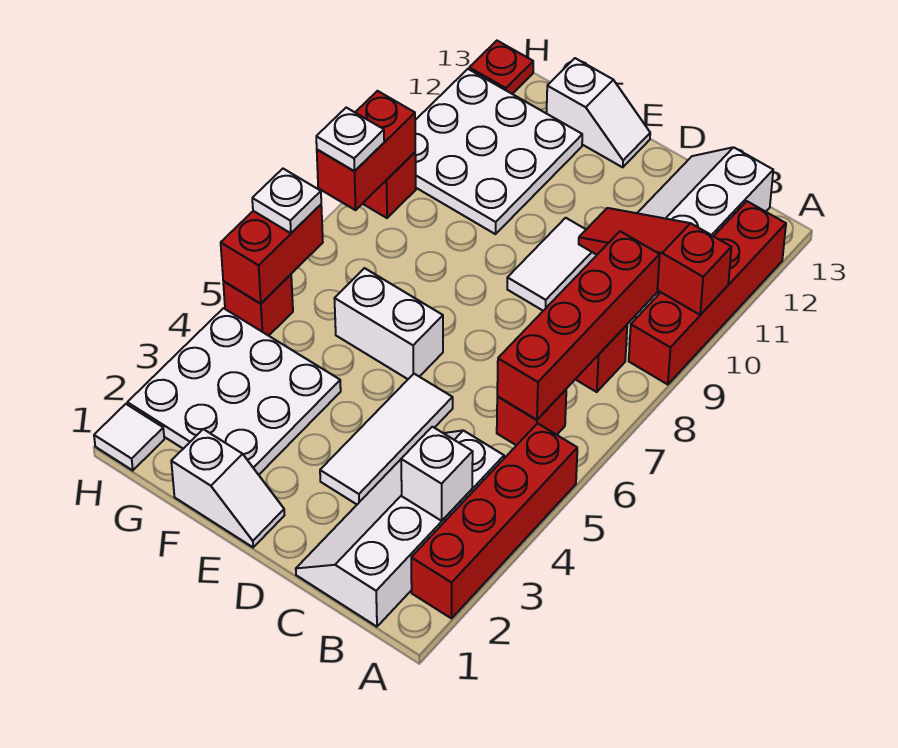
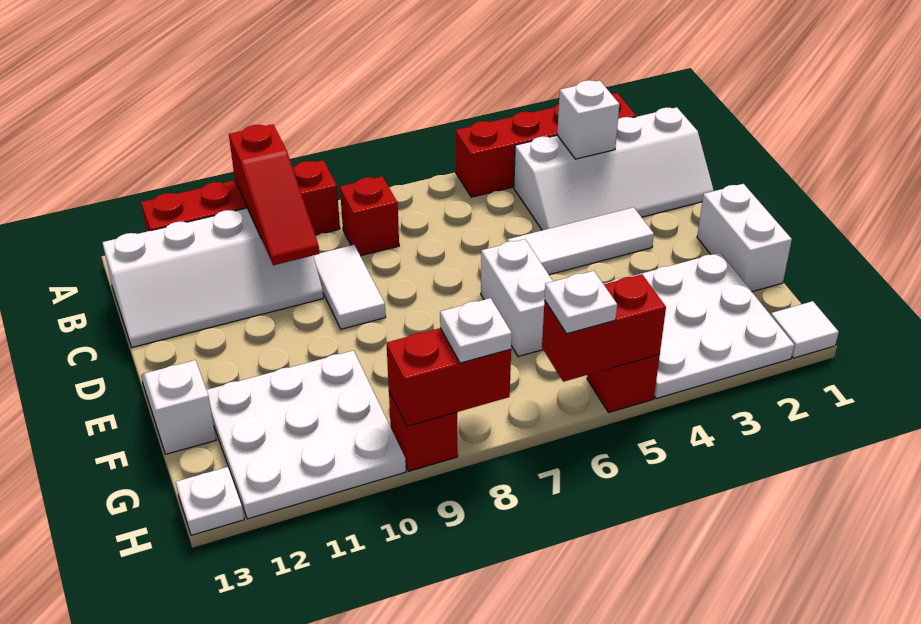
red 1x1 brick [497,390,566,445] -> none
red 1x4 brick [497,231,660,420] -> none
white 1x2 tile [507,218,597,311] -> white 1x2 tile turned to [313,245,386,329]
white 1x2 slope [171,429,285,547] -> white 1x2 brick [697,184,792,292]
red 1x1 plate [469,41,533,94] -> white 1x1 plate [176,467,244,535]

